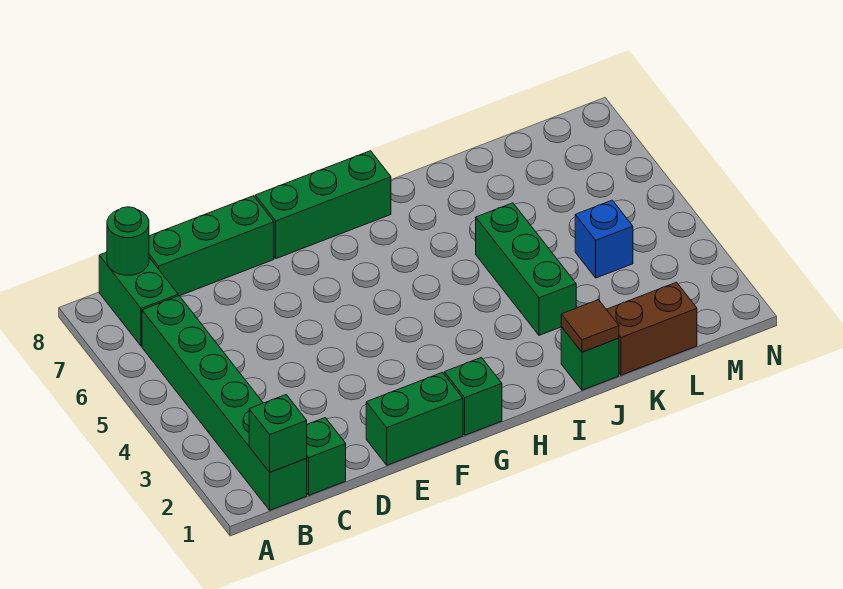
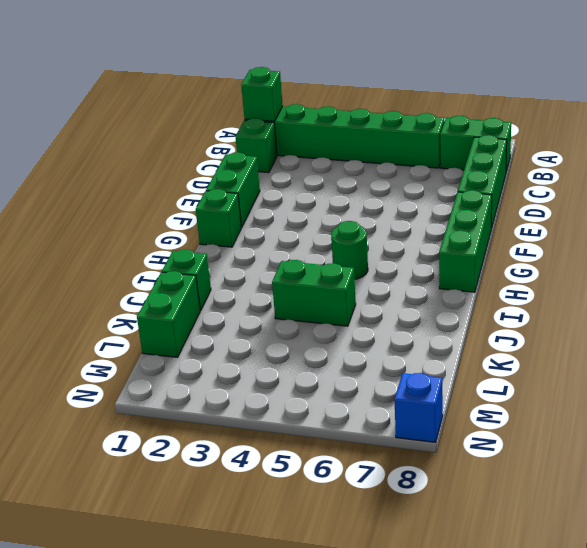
green 1x1 round brick [107,207,149,275] -> green 1x1 round brick moved to [331,221,368,279]
brown 1x1 tile [561,300,619,352] -> none
green 1x3 brick [476,203,576,335] -> green 1x2 brick [272,260,356,326]
brown 1x2 brick [606,282,697,375] -> green 1x2 brick [137,271,200,357]
blue 1x1 brick [575,200,633,278] -> blue 1x1 brick moved to [395,373,443,442]

